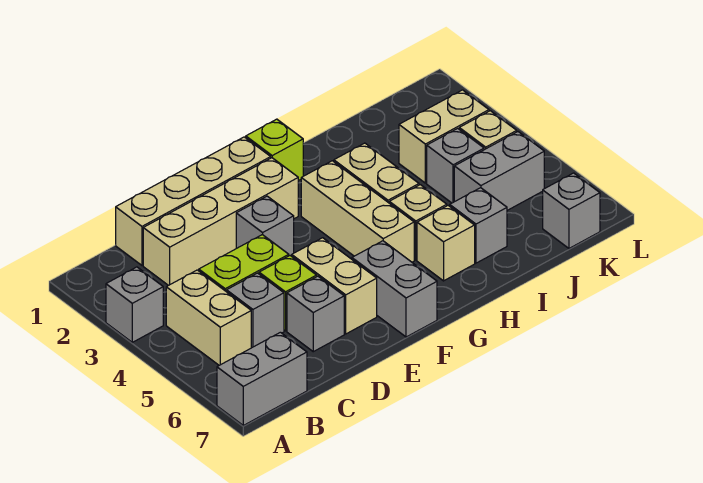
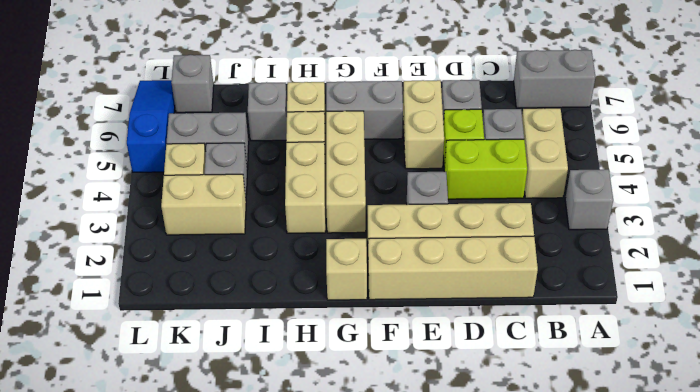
grey 1x2 brick [352,241,437,337] -> grey 1x2 brick turned to [326,81,403,139]
lime 1x1 brick [246,119,303,181] -> tan 1x1 brick [326,239,367,300]
none -> blue 1x3 slope [127,80,175,172]

